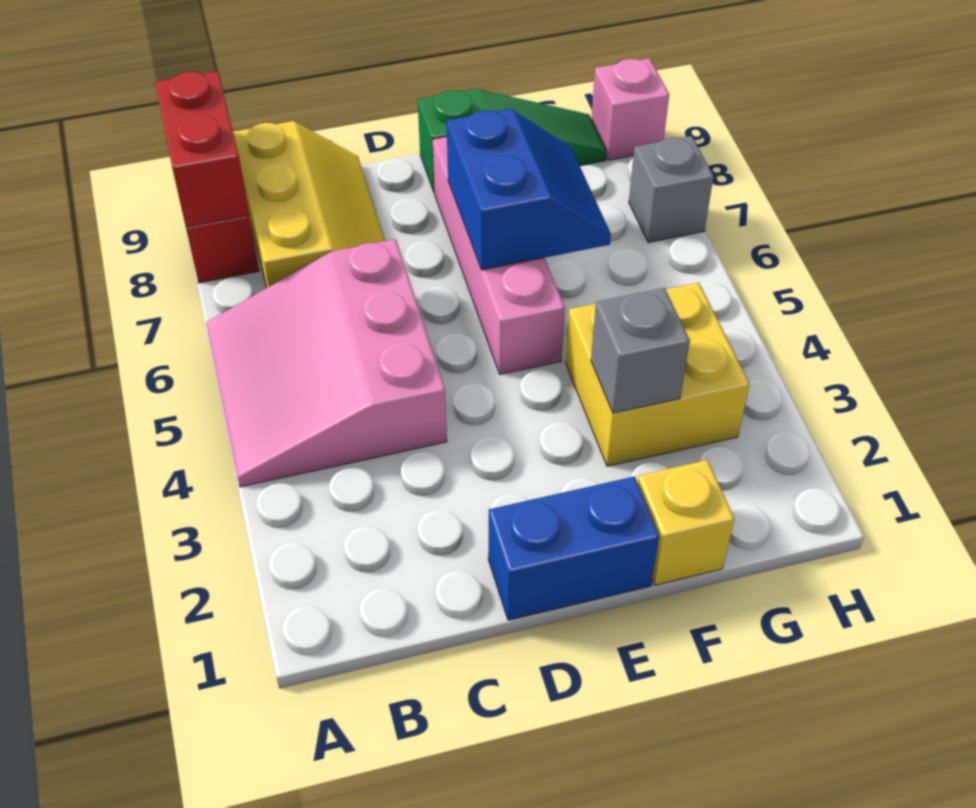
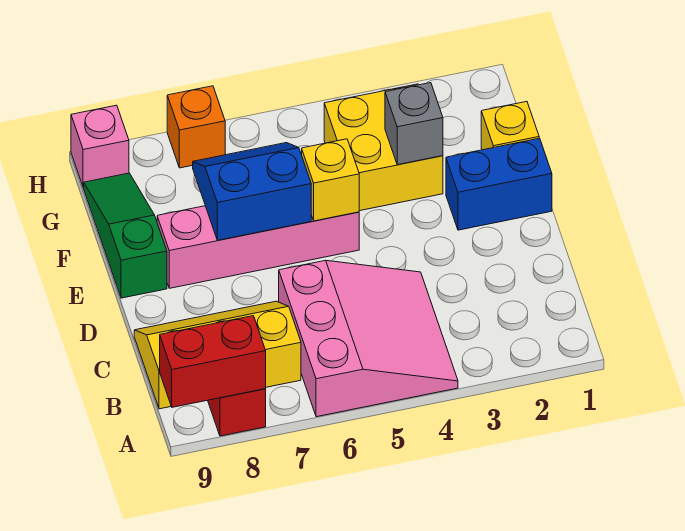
pink 3x3 slope [206,239,447,487] -> pink 3x3 slope turned to [279,260,458,417]
blue 1x2 brick [488,476,659,620] -> blue 1x2 brick turned to [446,138,552,230]
none -> yellow 1x1 brick [302,139,359,221]
grey 1x1 brick [629,136,714,243] -> orange 1x1 brick [167,86,225,168]

